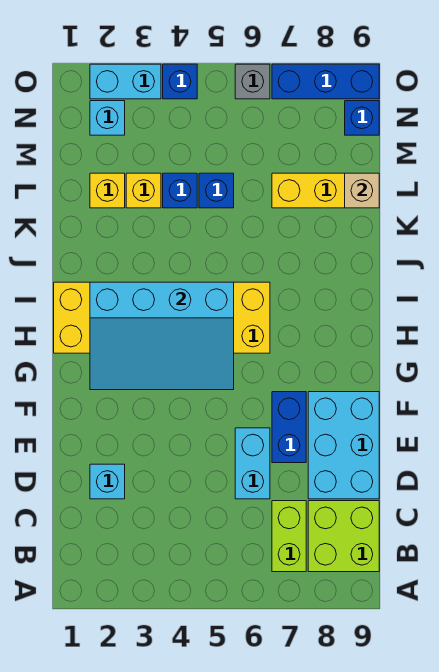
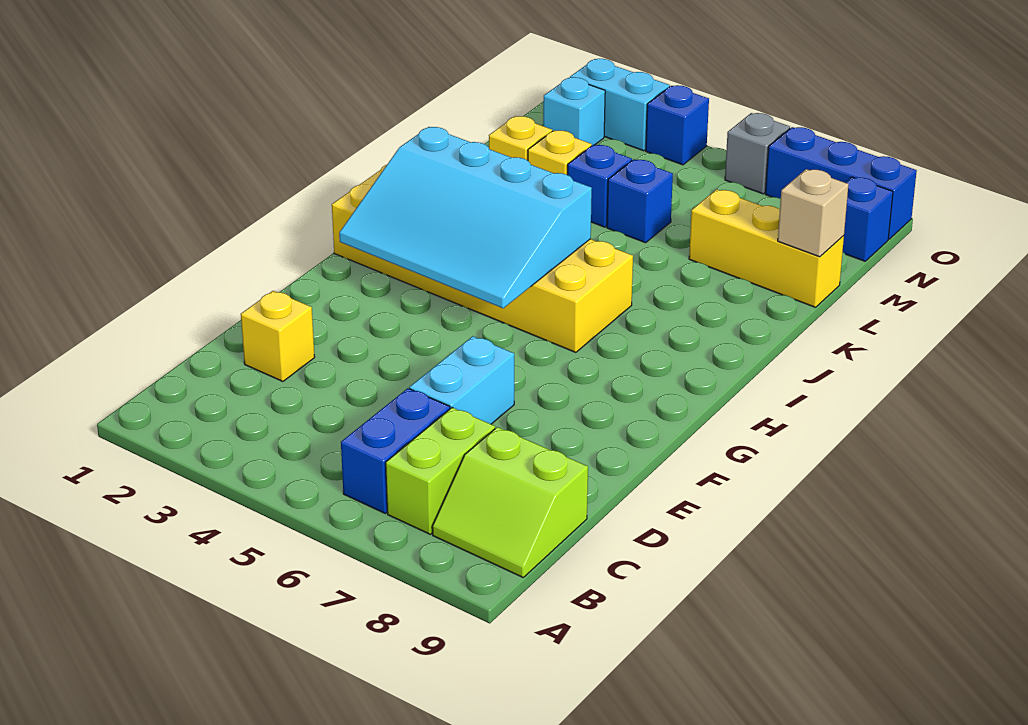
lime 2x2 brick [308,501,379,572] -> lime 2x2 slope [432,427,588,577]
cyan 1x1 brick [90,464,125,499] -> yellow 1x1 brick [241,291,315,381]
cyan 2x3 brick [308,392,379,499] -> none
blue 1x2 brick [272,392,306,463] -> blue 1x2 brick moved to [341,388,450,513]

